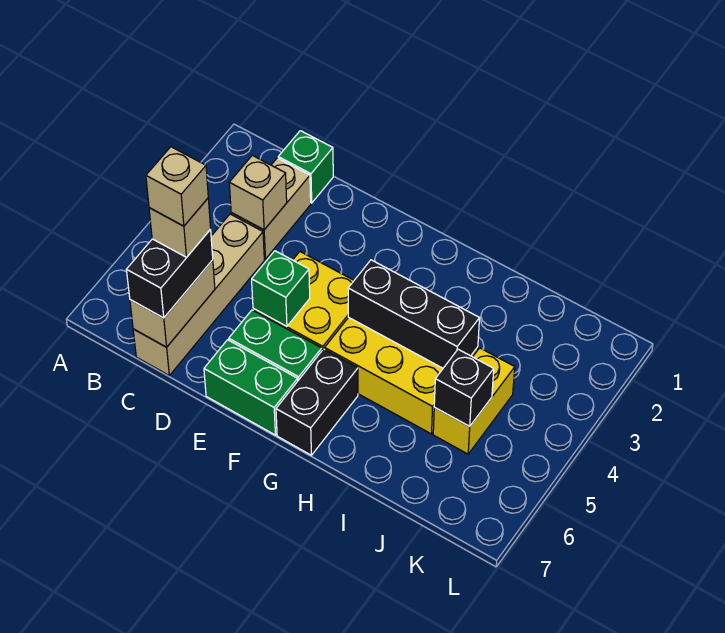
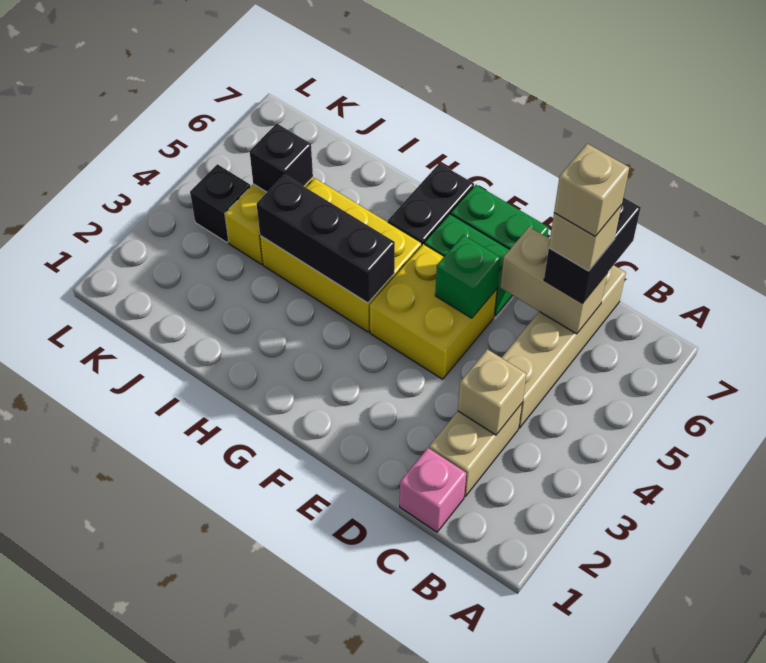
green 1x1 brick [278,131,333,203] -> pink 1x1 brick [400,448,466,532]
tan 1x2 brick [130,260,215,347] -> tan 1x2 brick turned to [500,227,607,334]
none -> black 1x1 brick [190,164,250,242]

